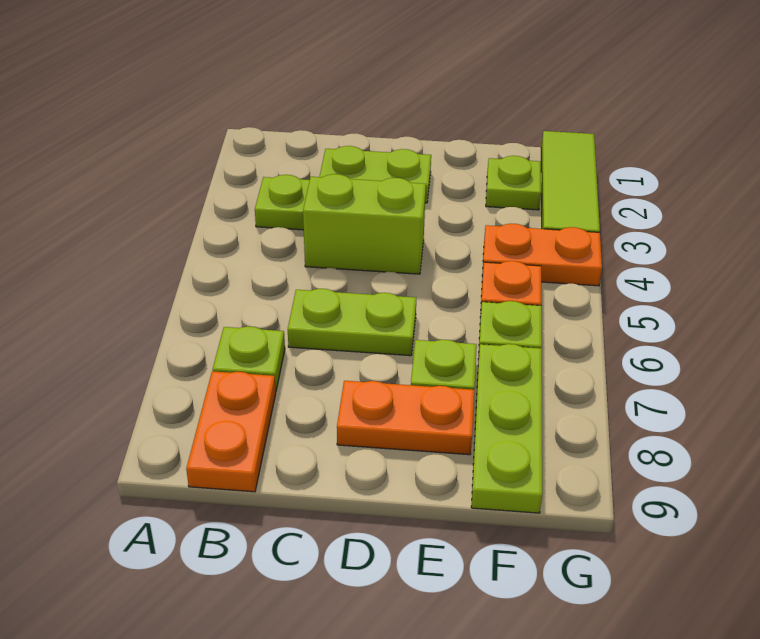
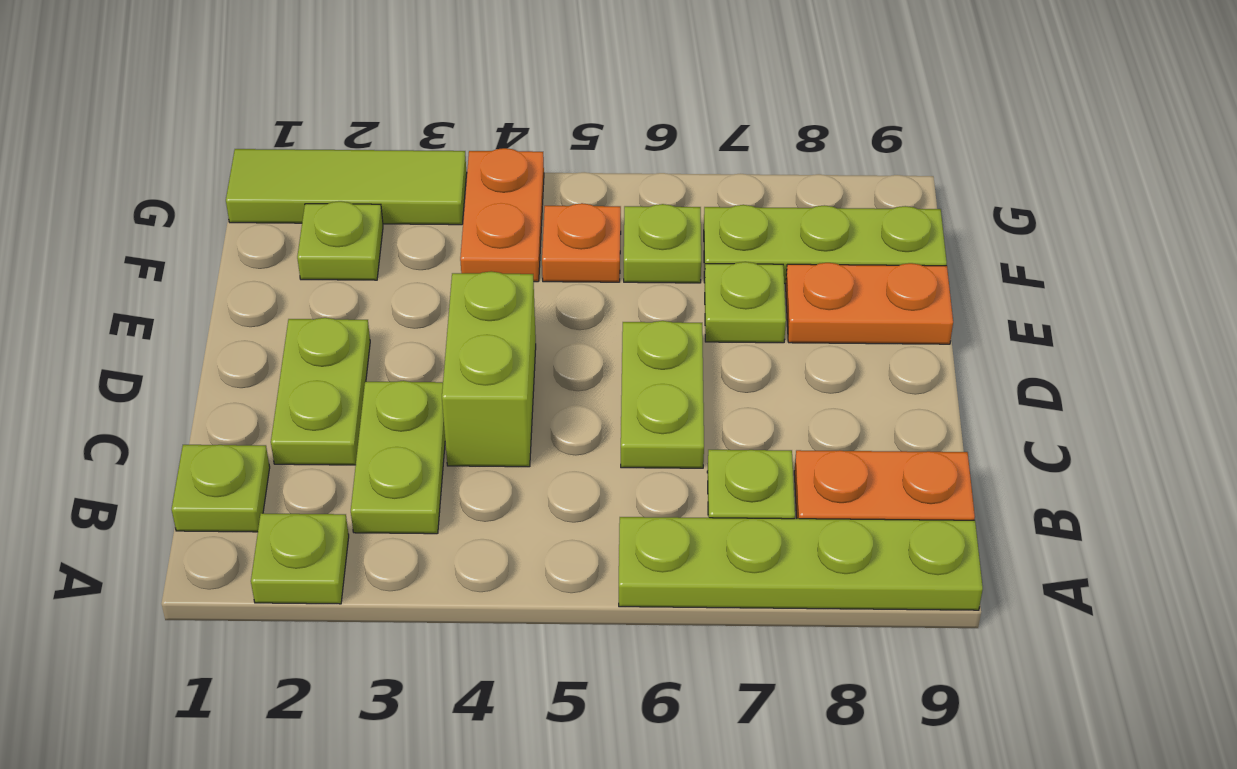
none -> lime 1x1 plate [251,513,349,604]
none -> lime 1x4 plate [619,517,983,610]
none -> lime 1x1 plate [172,445,270,532]
orange 1x2 plate [337,381,474,455] -> orange 1x2 plate turned to [786,263,953,344]

